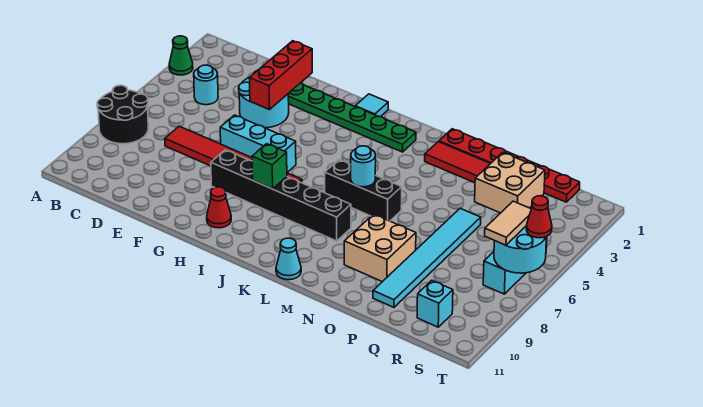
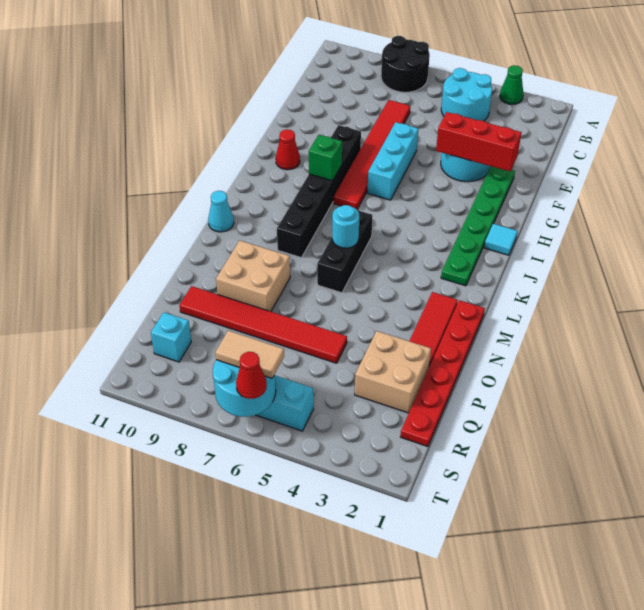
cyan 1x1 round brick [194,65,218,105] -> cyan 2x2 round brick [441,68,492,121]
cyan 1x6 tile [373,208,481,307] -> red 1x6 tile [180,286,347,363]

